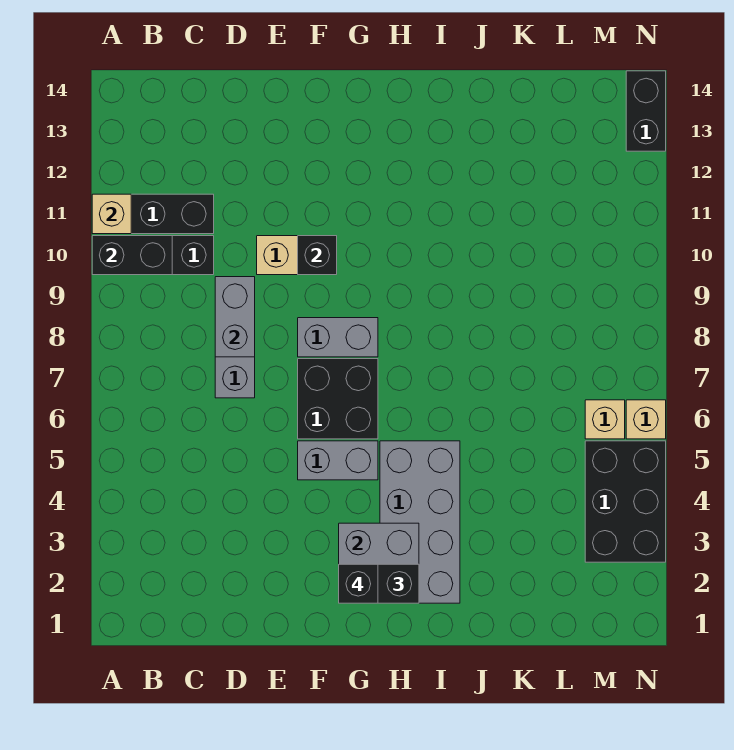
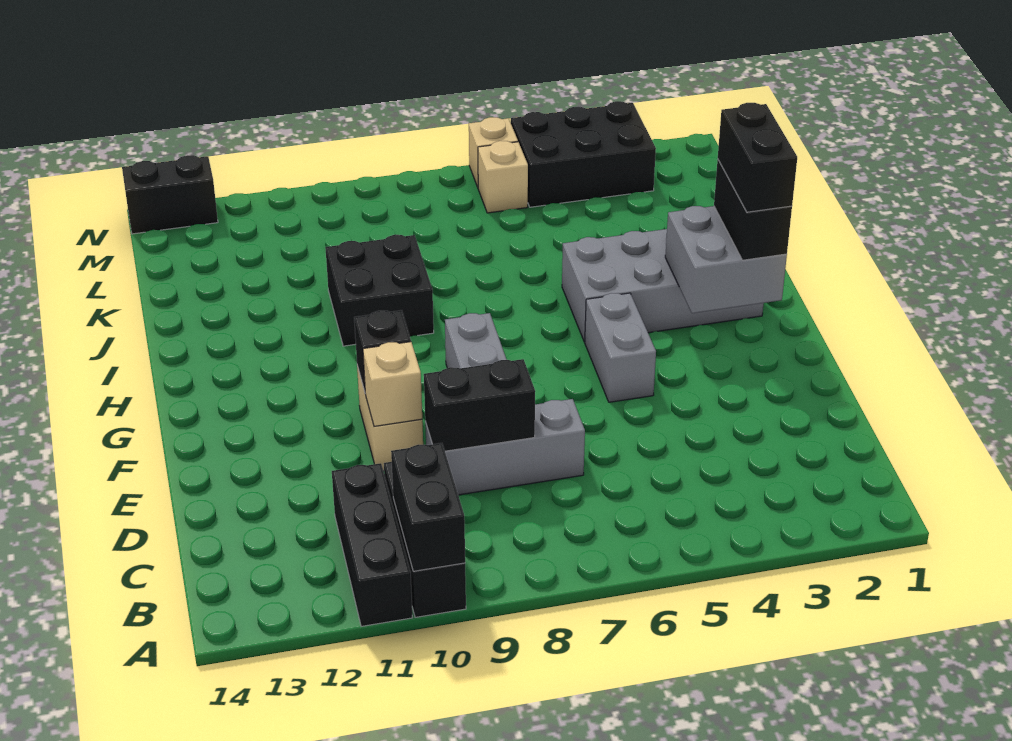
tan 1x1 brick [92,194,131,234] -> tan 1x1 brick moved to [363,342,422,426]
grey 1x2 brick [215,277,255,357] -> black 1x2 brick [424,359,535,451]
black 2x2 brick [298,359,378,439] -> black 2x2 brick moved to [325,235,434,346]
black 1x1 brick [339,564,378,603] -> black 1x2 brick [718,103,797,212]

